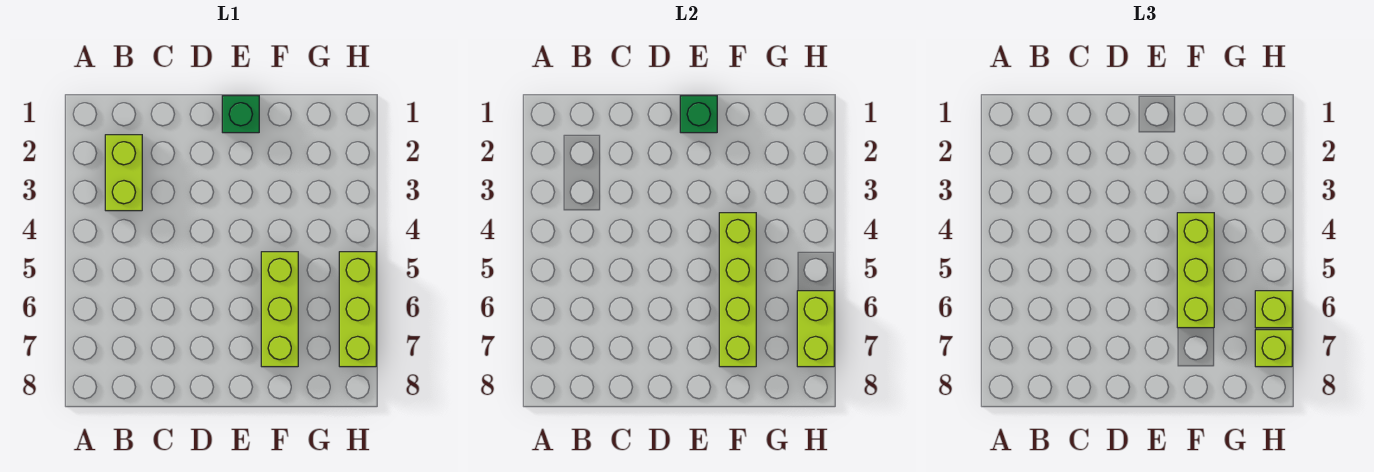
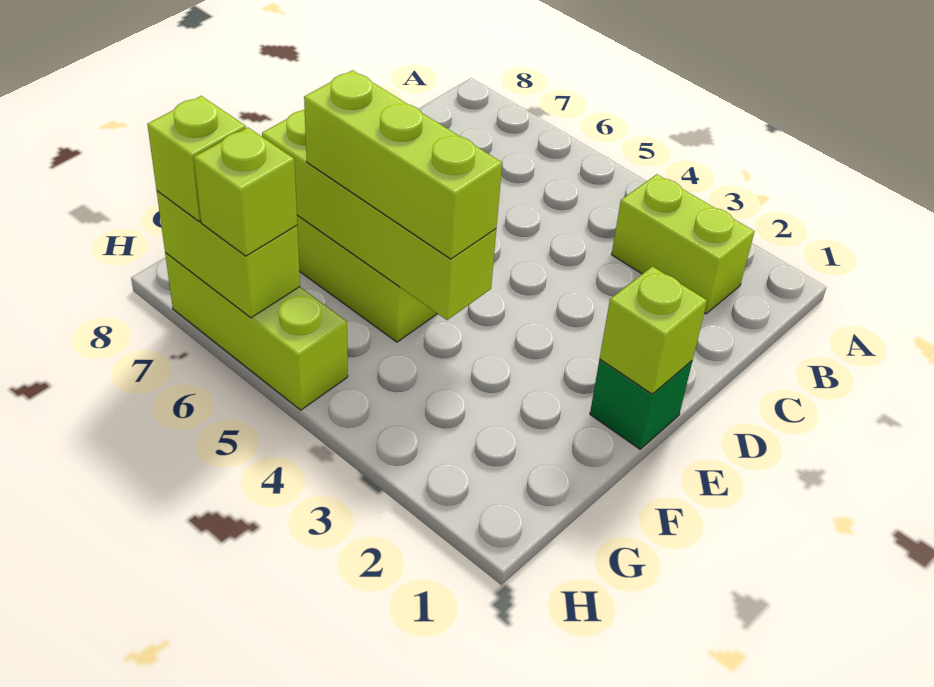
green 1x1 brick [680,96,717,133] -> lime 1x1 brick [600,266,707,394]

